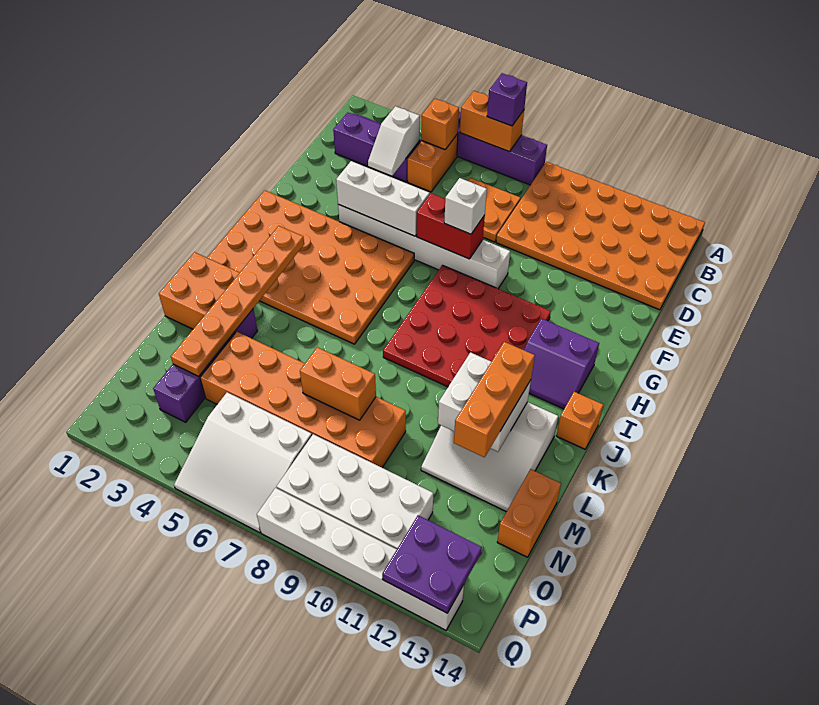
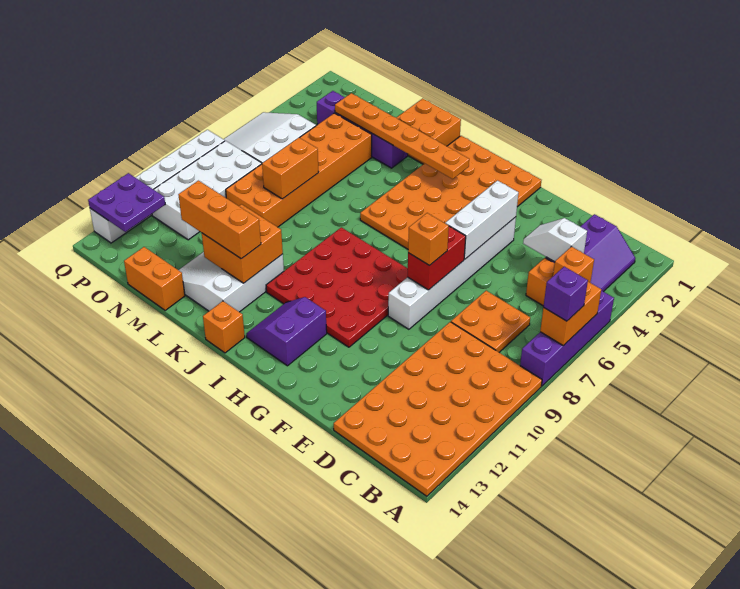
white 1x1 brick [444,178,487,234] -> orange 1x1 brick [408,213,449,266]
white 2x2 brick [438,353,531,452] -> orange 2x2 brick [202,204,283,283]

